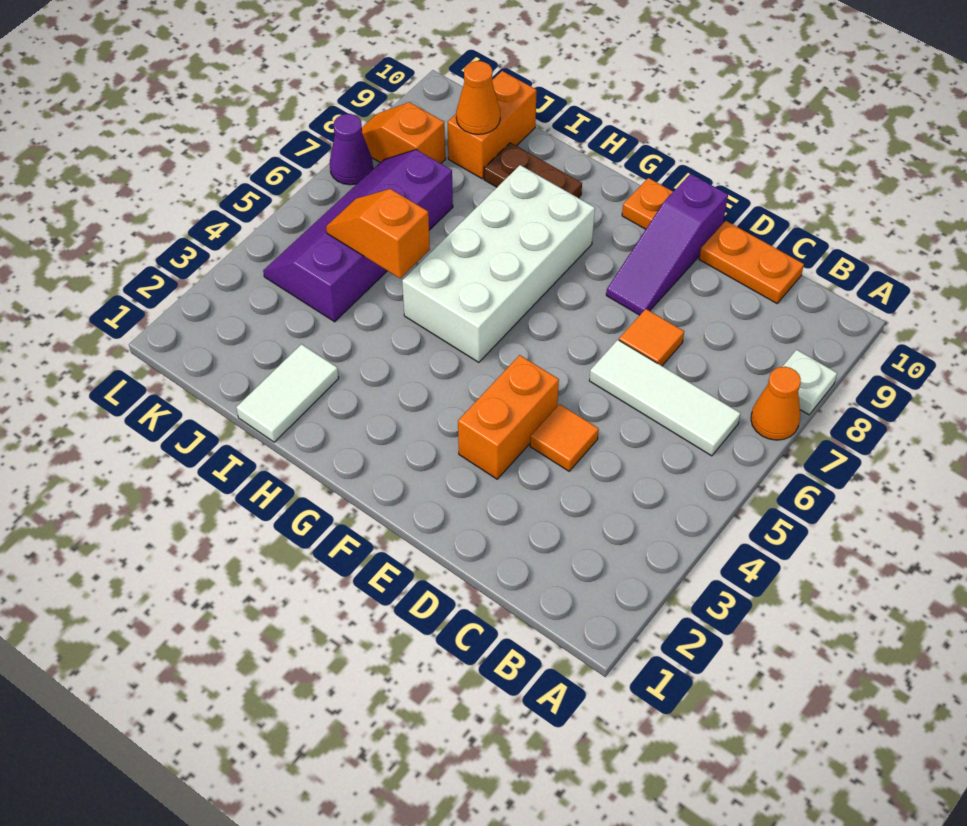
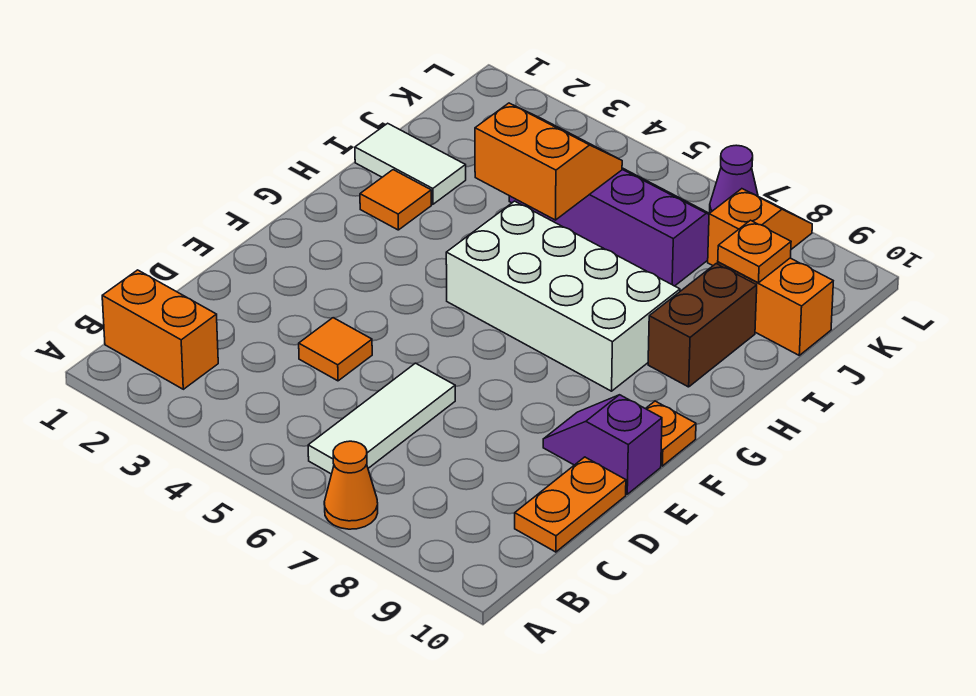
white 1x1 plate [782,350,837,415] -> none
orange 1x1 tile [619,309,684,366] -> orange 1x1 tile moved to [360,170,431,230]
orange 1x2 brick [458,355,559,479] -> orange 1x2 brick moved to [102,270,218,389]
purple 1x3 slope [606,174,728,315] -> purple 1x2 slope [543,395,662,494]
brown 1x2 plate [484,143,582,198] -> brown 1x2 brick [648,264,757,387]
orange 1x2 slope [326,189,430,278] -> orange 2x2 slope [475,103,622,220]
orange 1x1 cone [456,61,500,134] -> orange 1x1 plate [718,220,791,283]

